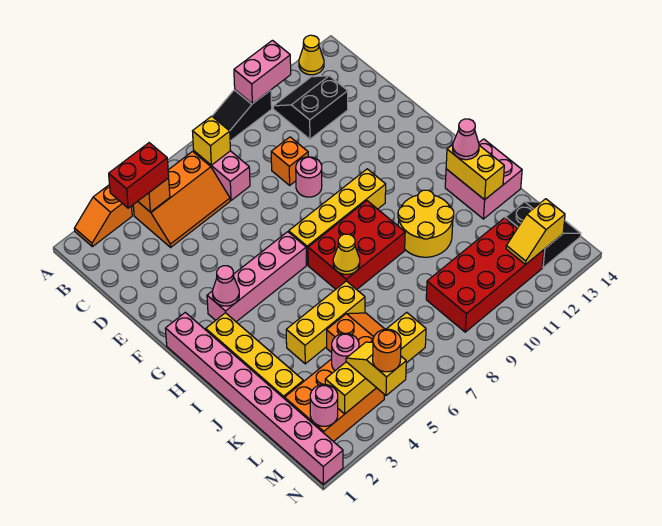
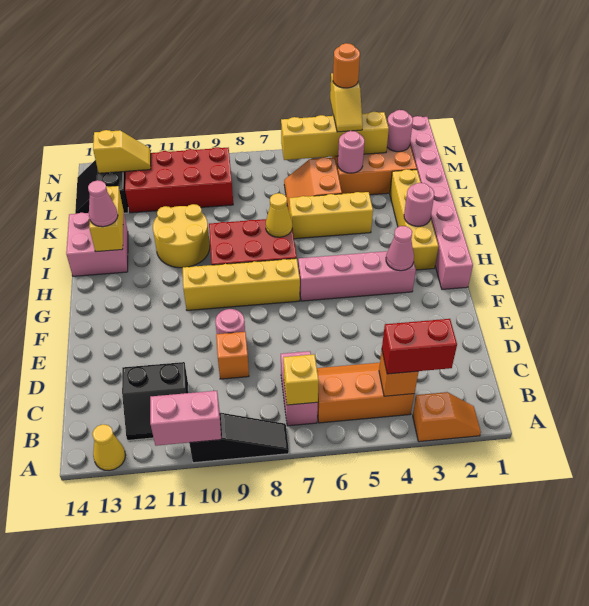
none -> pink 1x1 round brick [404,183,434,226]

